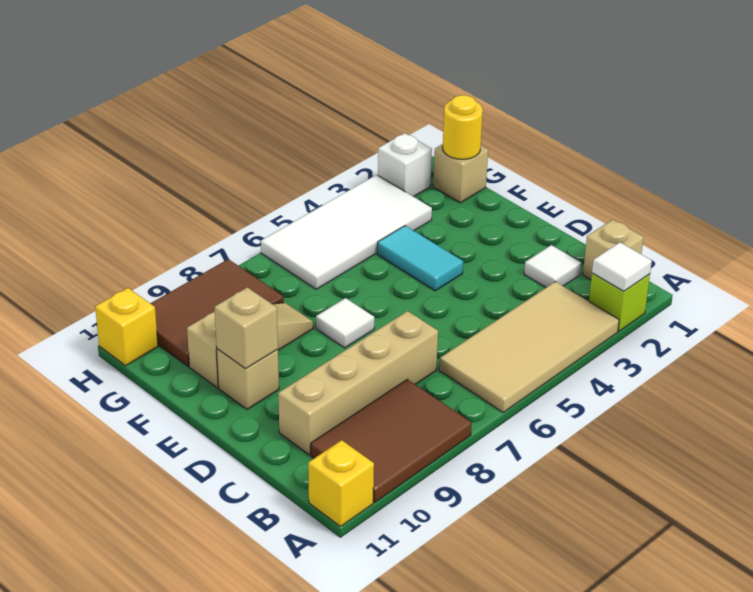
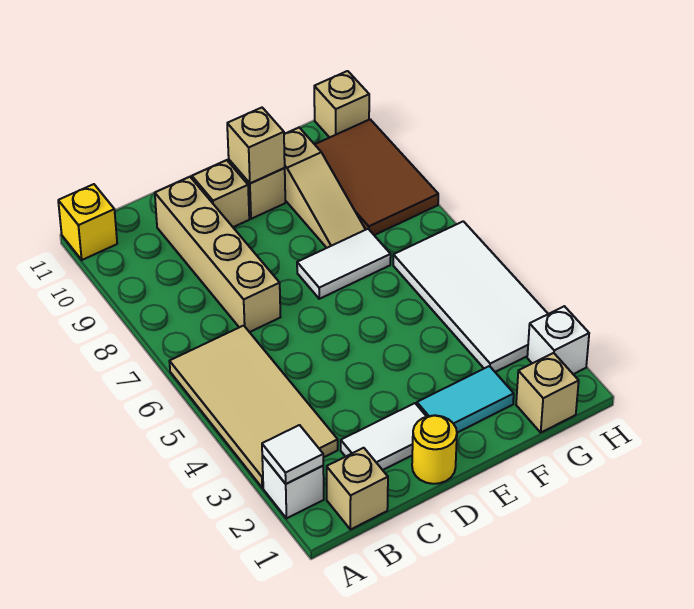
lime 1x1 brick [589,273,650,331] -> white 1x1 brick [262,456,324,518]
brown 2x3 tile [311,379,472,502] -> none
white 1x1 tile [524,245,581,287] -> white 1x2 tile [341,403,427,470]
none -> tan 1x1 brick [192,160,249,227]
cyan 1x2 tile [377,226,463,291] -> cyan 1x2 tile moved to [417,366,514,433]
white 1x1 tile [316,298,374,348] -> white 1x2 tile [297,229,391,299]
yellow 1x1 round brick [443,95,483,159] -> yellow 1x1 round brick moved to [412,416,457,484]
yellow 1x1 brick [95,288,158,366] -> tan 1x1 brick [314,71,369,138]

